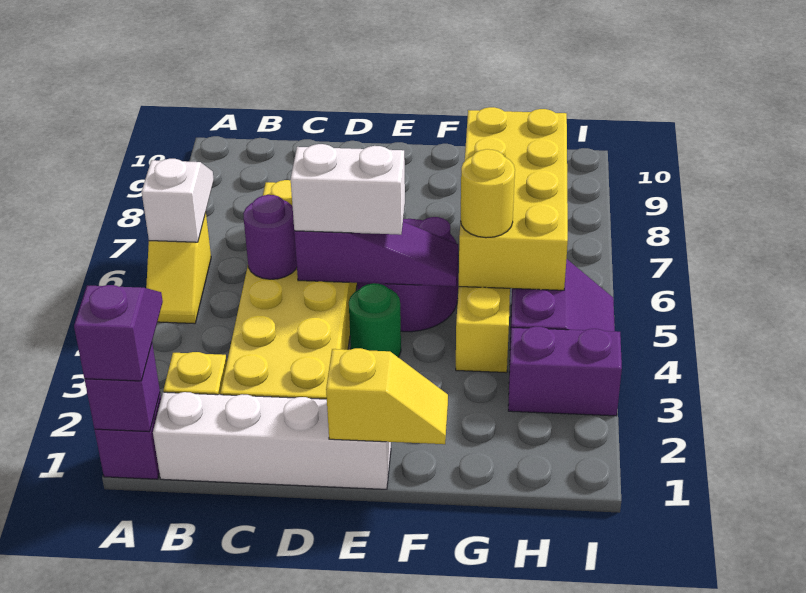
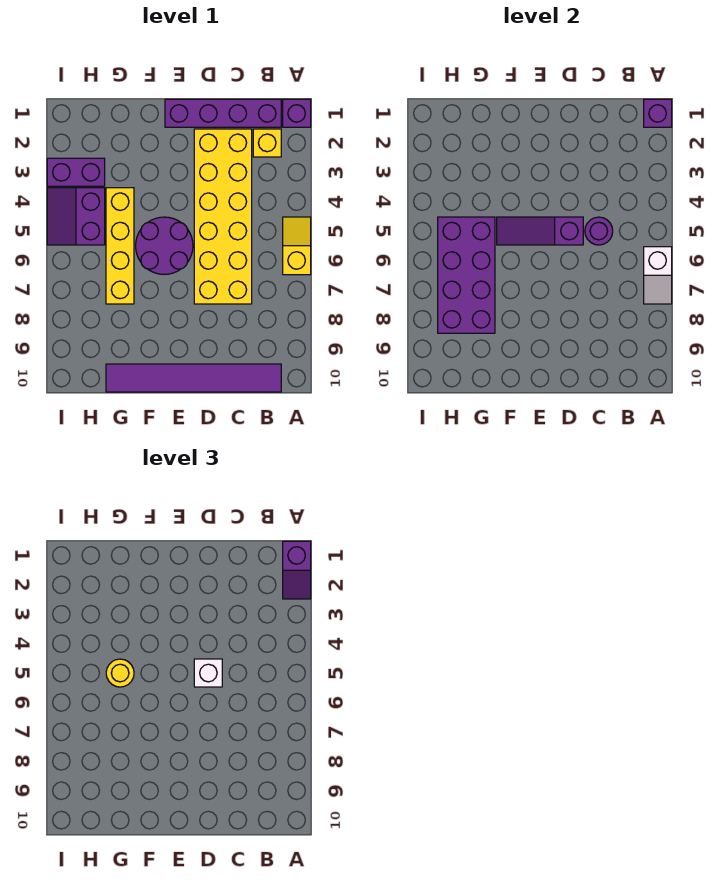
white 1x4 brick [153,392,391,489] -> purple 1x4 brick [165,99,281,127]
none -> purple 1x6 tile [106,364,281,392]
white 1x2 brick [291,144,405,235] -> white 1x1 brick [194,659,222,687]
yellow 1x2 slope [326,348,448,444] -> none
green 1x1 round brick [349,283,401,357] -> none
yellow 2x4 brick [459,107,568,290] -> purple 2x4 brick [438,217,495,333]

